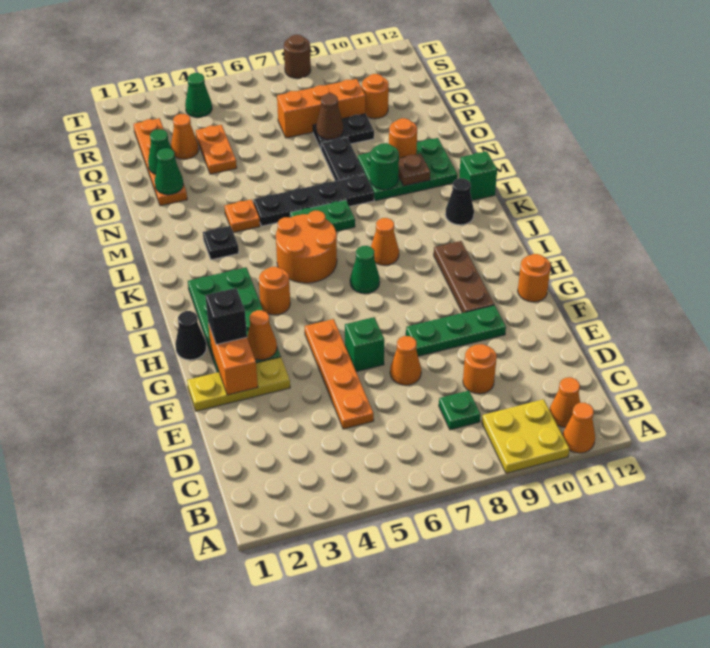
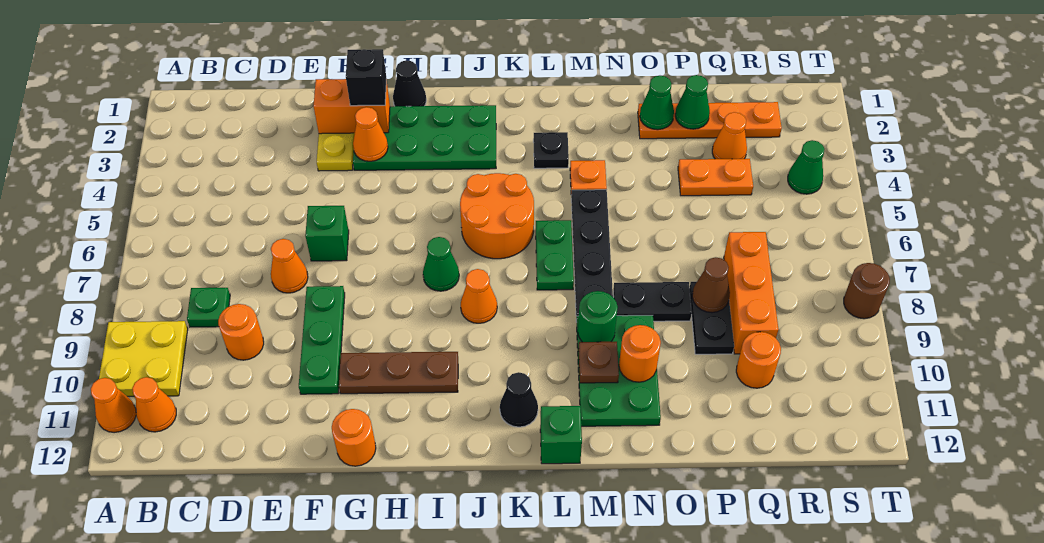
orange 1x4 plate [305,319,374,429] -> none
orange 1x1 round brick [259,267,290,315] -> none

